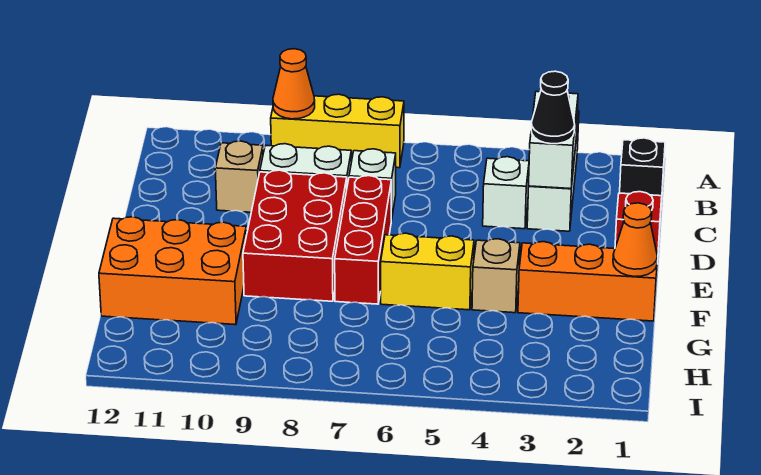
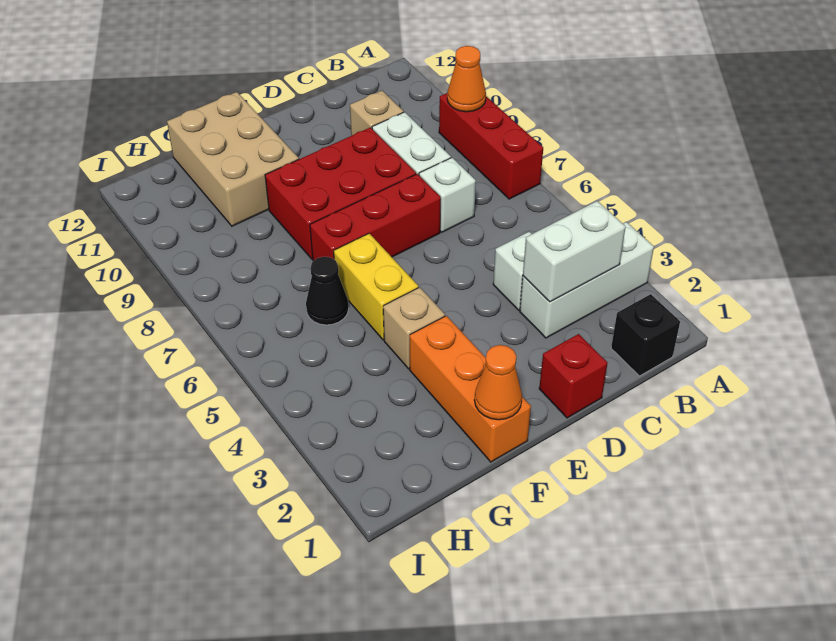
yellow 1x3 brick [271,94,404,168] -> red 1x3 brick [439,93,543,199]
black 1x1 cone [531,71,575,144] -> black 1x1 cone moved to [306,257,349,325]
orange 2x3 brick [99,217,247,325] -> tan 2x3 brick [167,92,299,226]

